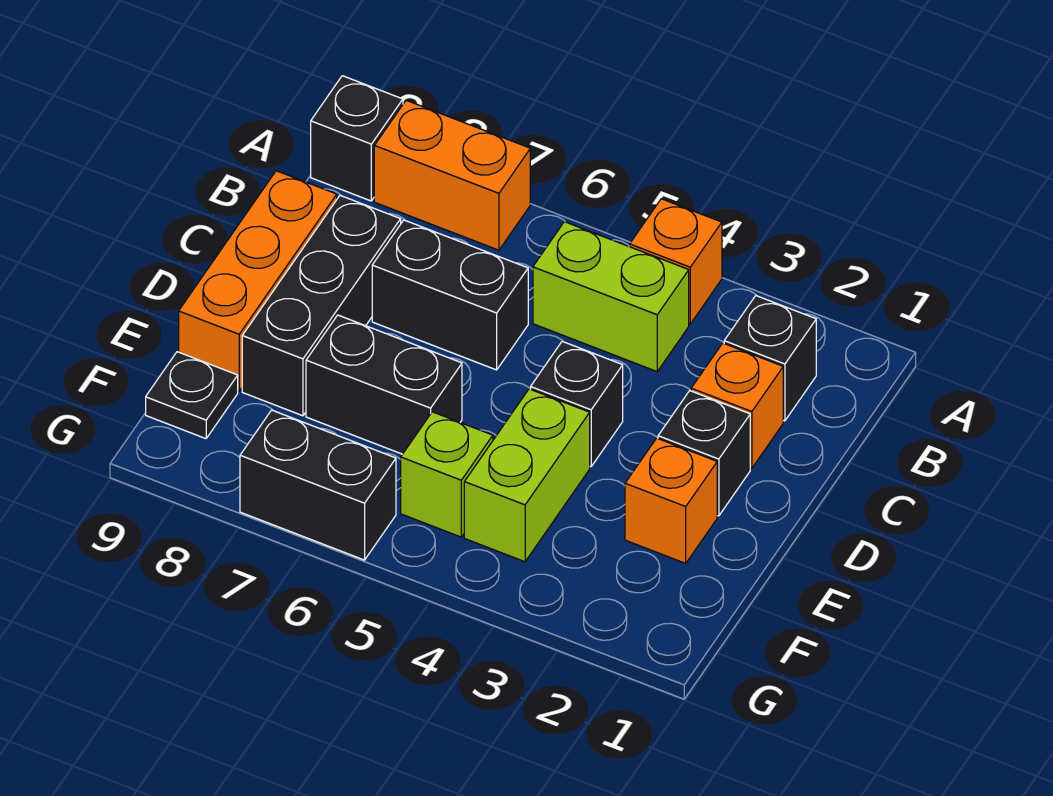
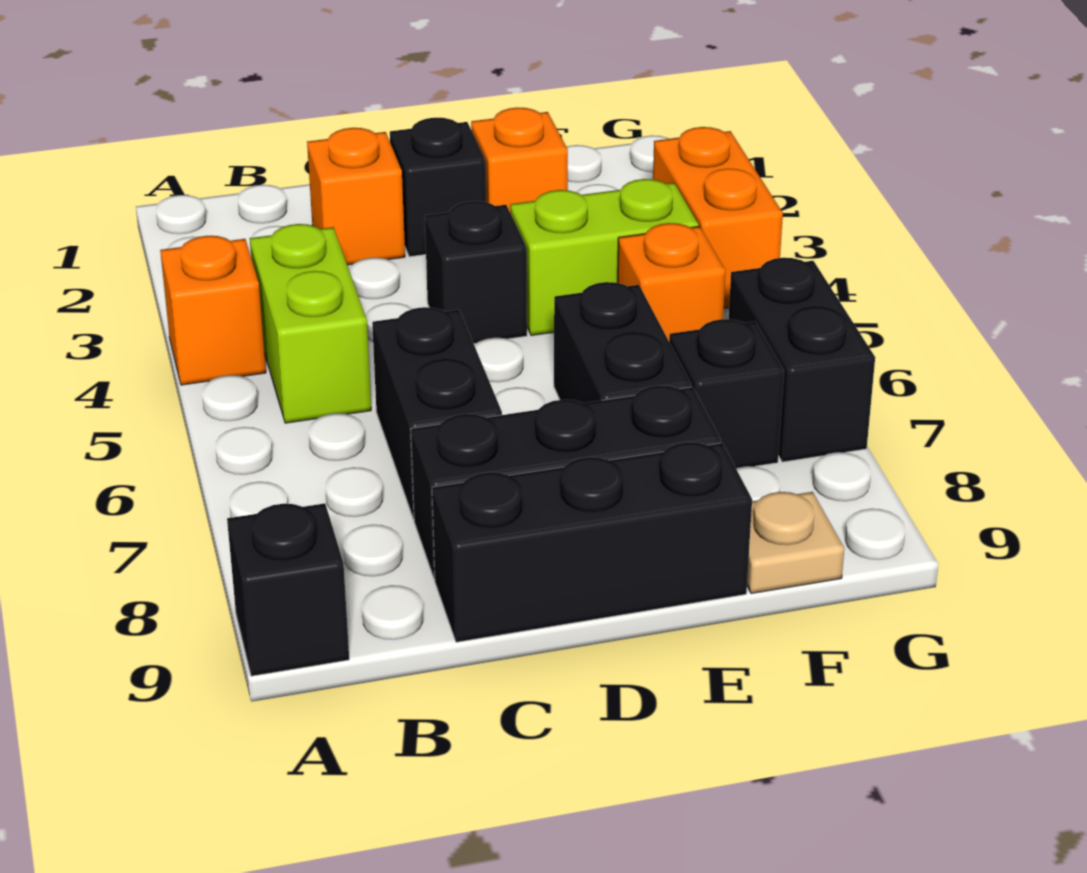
orange 1x2 brick [374,100,530,250] -> orange 1x2 brick moved to [653,127,783,308]
black 1x1 brick [724,296,816,421] -> black 1x1 brick moved to [669,319,784,468]
orange 1x3 brick [179,171,337,391] -> black 1x3 brick [432,442,752,642]
lime 1x1 brick [401,412,493,537] -> orange 1x1 brick [618,223,725,341]
black 1x1 plate [146,352,238,439] -> tan 1x1 plate [747,492,844,593]

